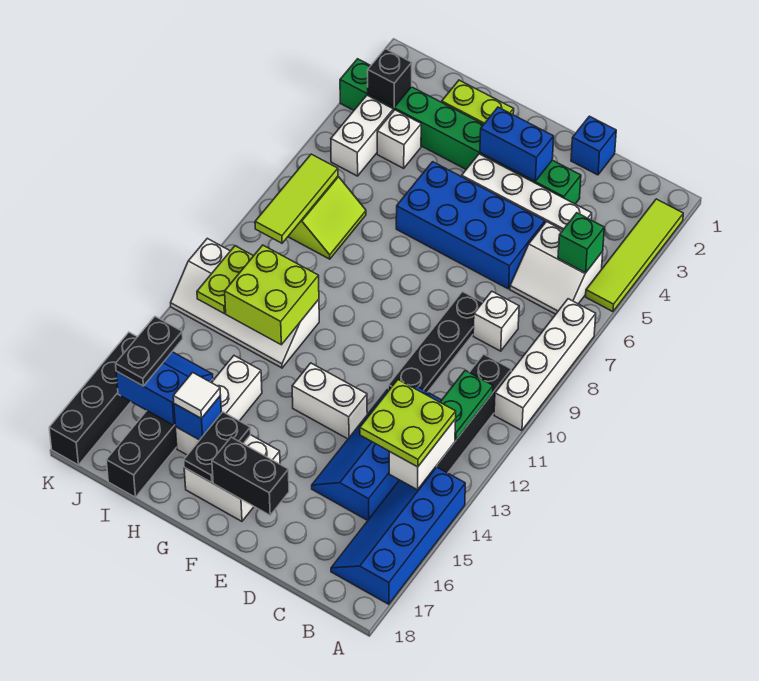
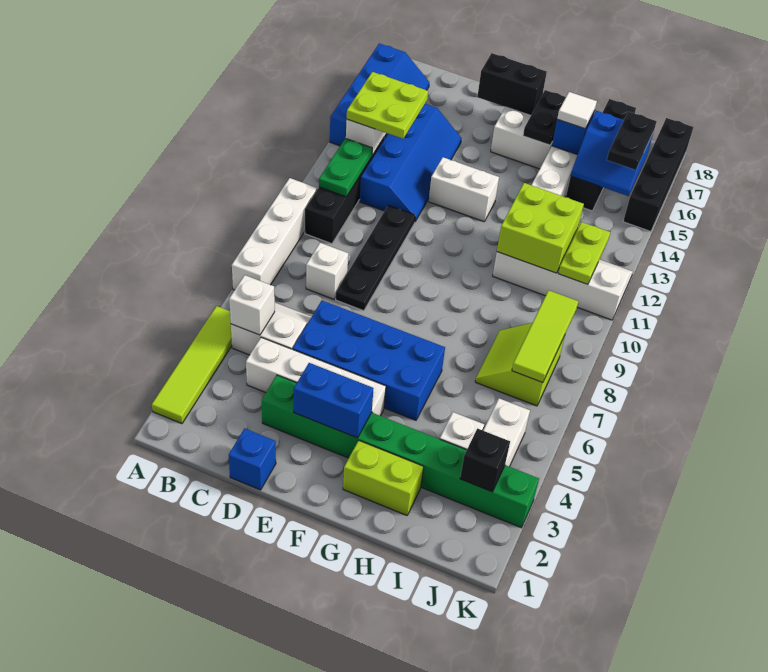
green 1x1 brick [558,213,604,273] -> white 1x1 brick [229,275,275,335]

